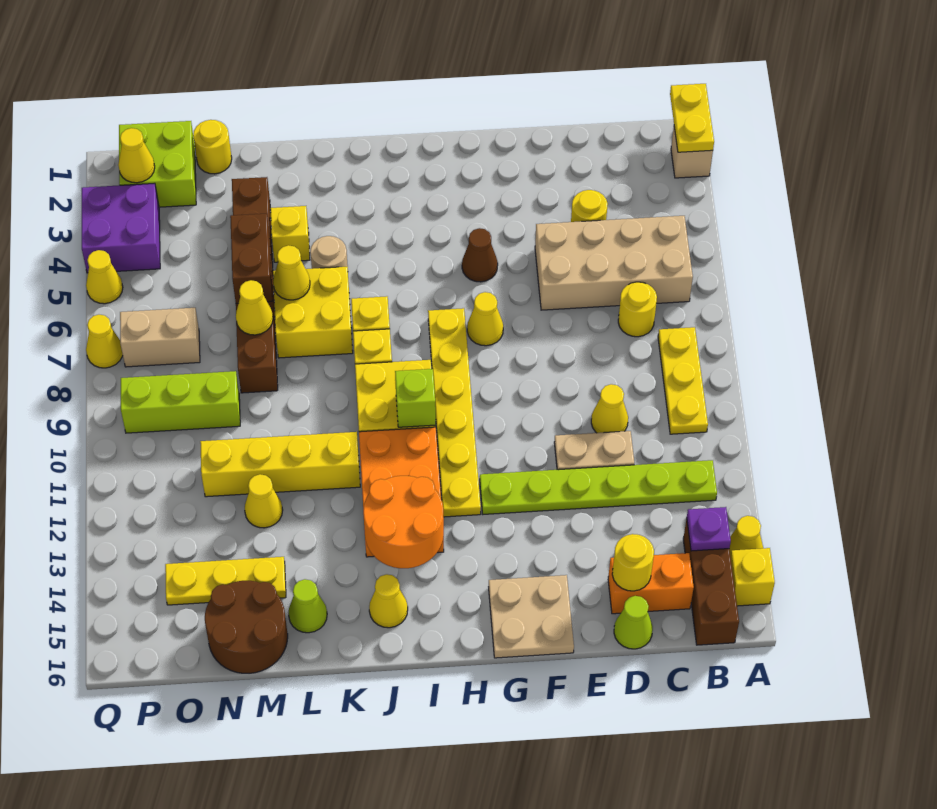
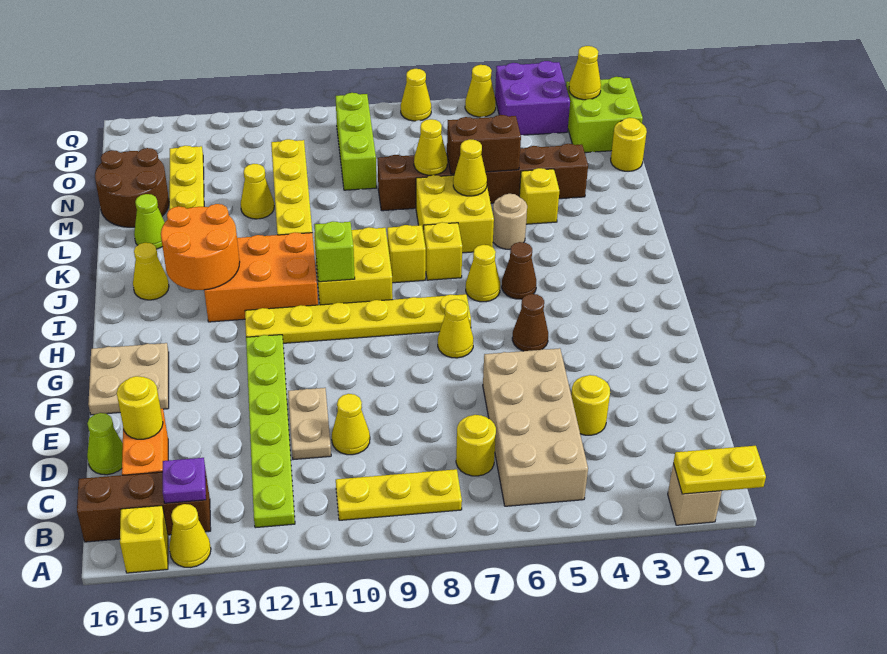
none -> brown 1x1 cone [502,242,536,299]
none -> yellow 1x1 cone [466,245,500,302]
tan 1x2 brick [120,308,200,367] -> none

